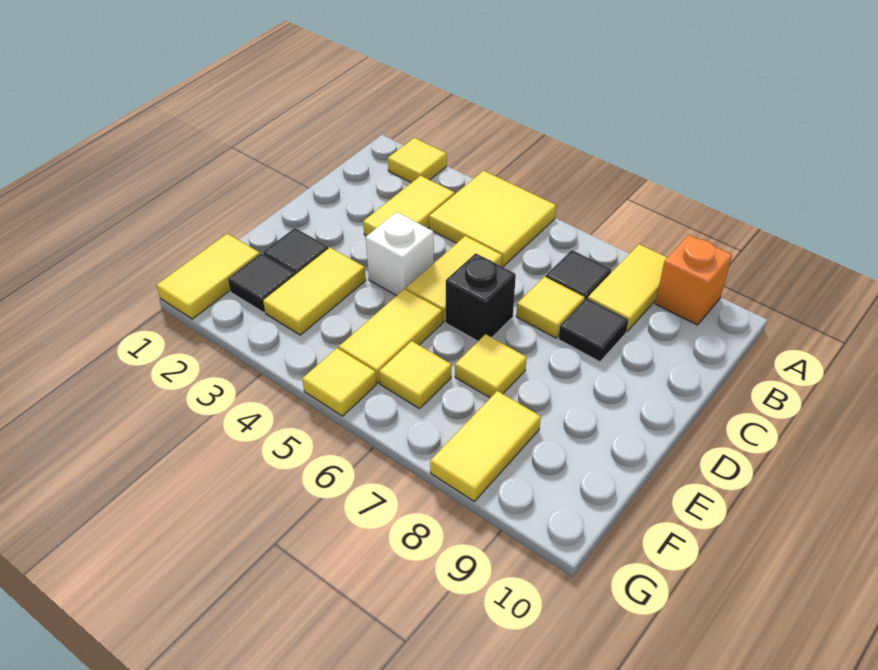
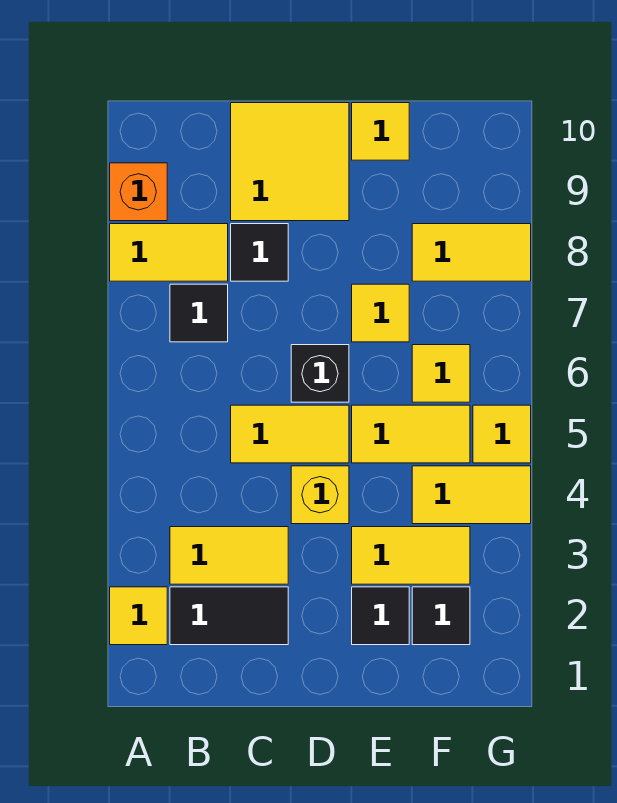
yellow 2x2 tile [429,171,556,267] -> yellow 2x2 tile moved to [231,103,349,221]
none -> black 1x2 tile [170,587,288,645]
yellow 1x1 tile [516,277,585,338] -> yellow 1x1 tile moved to [352,103,409,160]
white 1x1 brick [366,212,434,296] -> yellow 1x1 brick [291,466,349,524]
yellow 1x2 tile [156,234,260,319] -> yellow 1x2 tile moved to [412,466,531,524]

